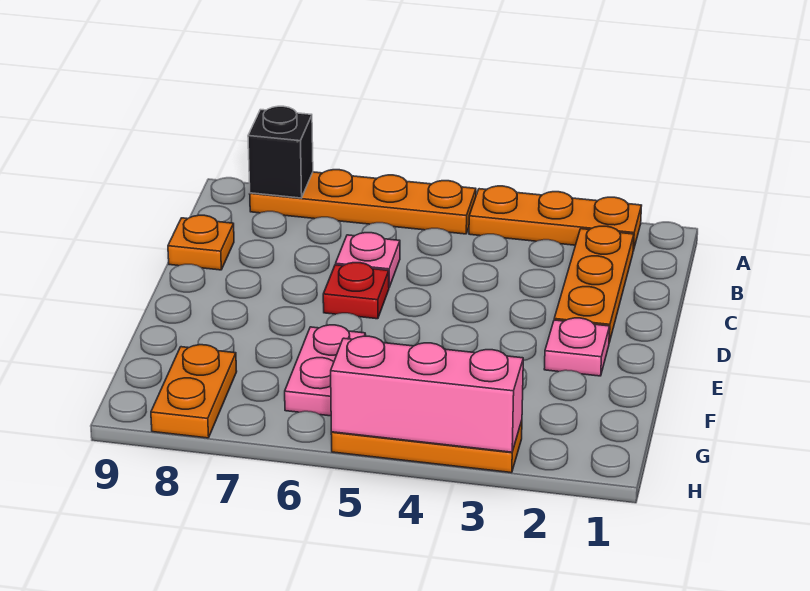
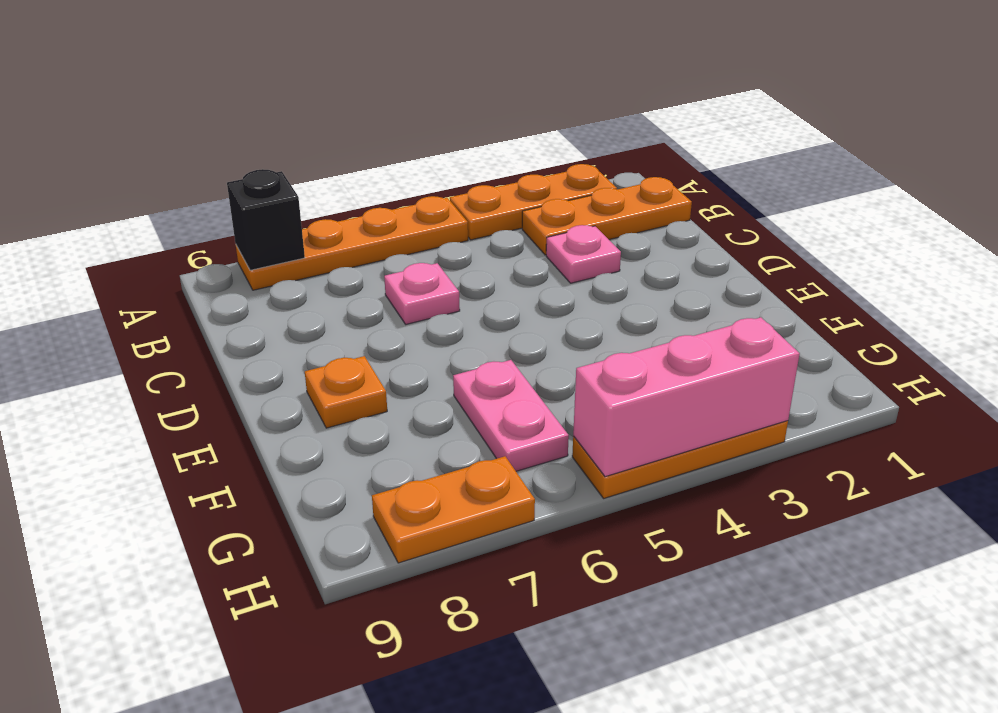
orange 1x3 plate [554,226,634,342] -> orange 1x3 plate turned to [522,177,692,255]
orange 1x1 plate [168,215,234,270] -> orange 1x1 plate moved to [305,356,387,428]
red 1x1 plate [323,263,389,319] -> none
pink 1x1 plate [544,318,610,376] -> pink 1x1 plate moved to [546,225,621,283]
orange 1x2 plate [151,345,237,438] -> orange 1x2 plate turned to [372,456,535,563]

